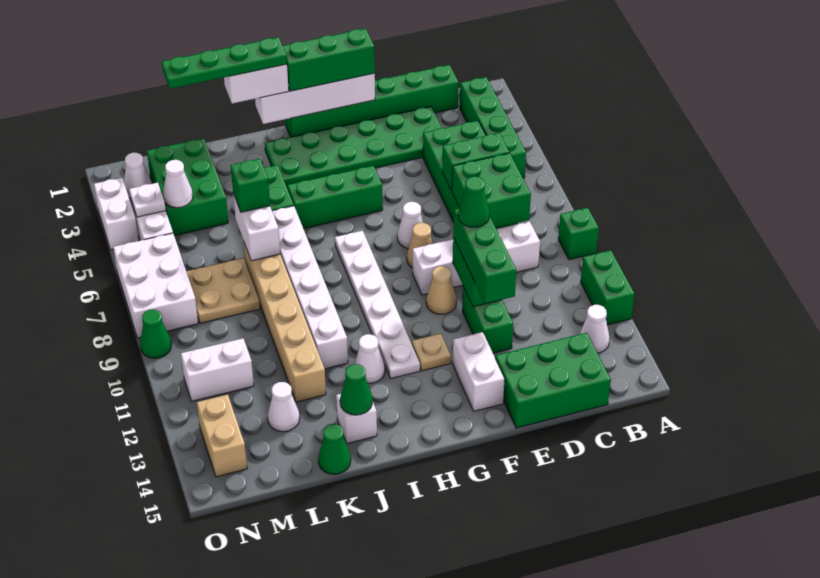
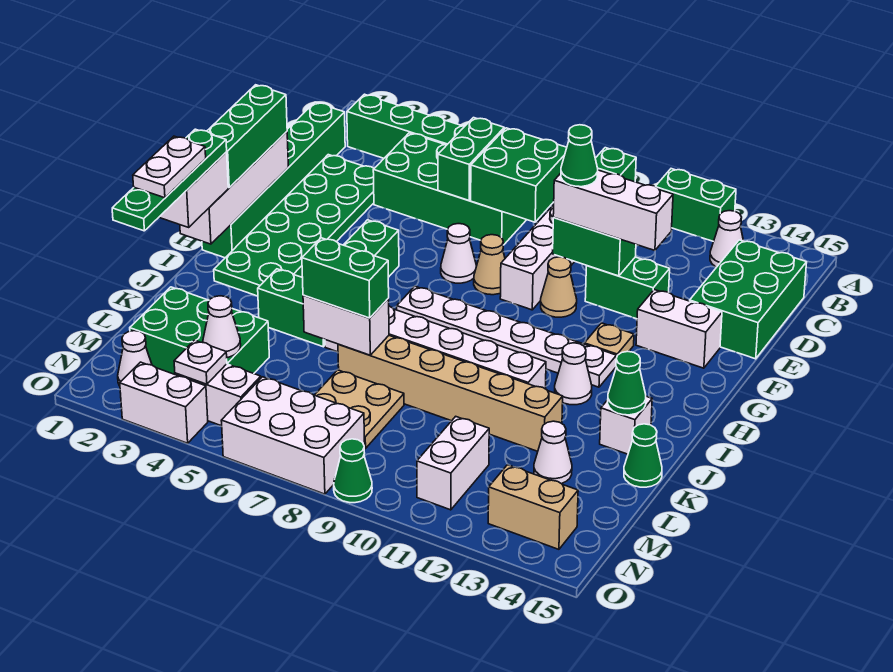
green 1x3 brick [453,208,516,304] -> white 1x3 brick [553,170,673,250]
none -> white 1x2 plate [133,136,206,198]
green 1x1 brick [231,159,270,212] -> green 1x2 brick [302,238,389,318]

